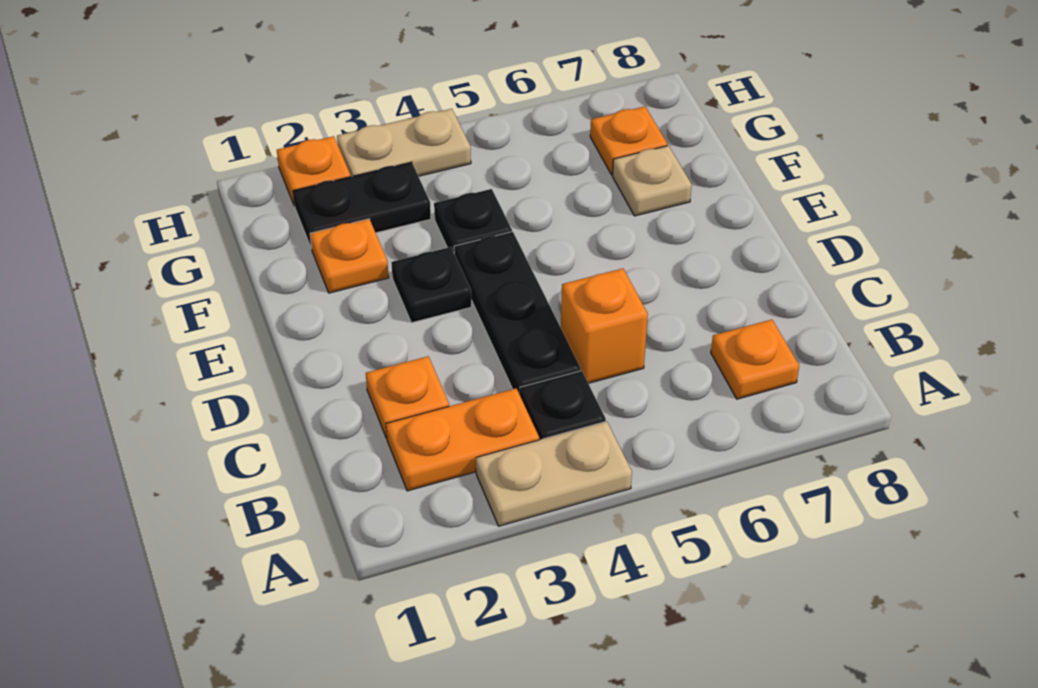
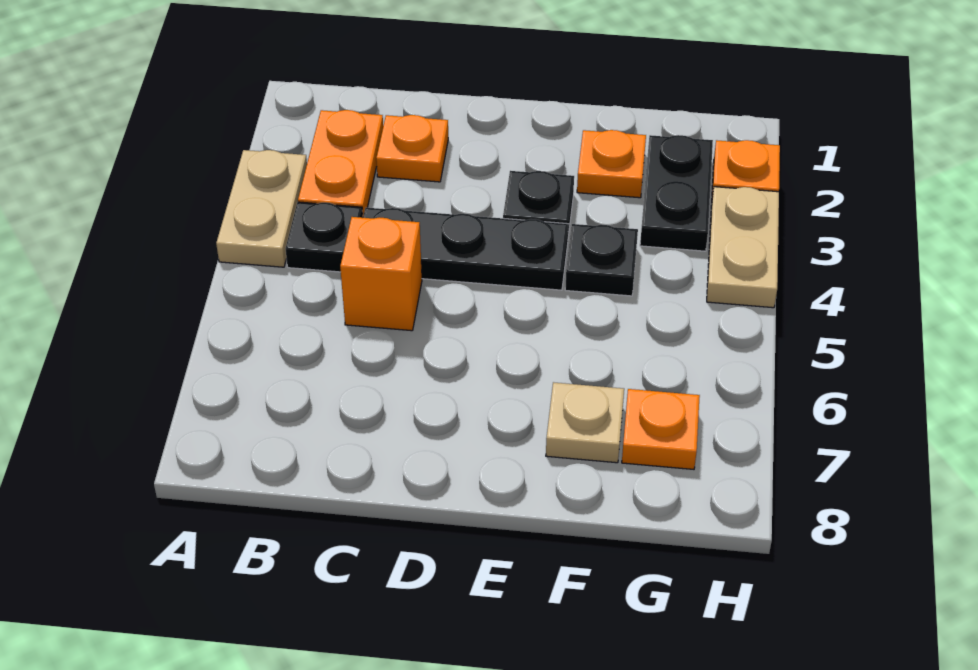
orange 1x1 plate [711,320,799,399] -> none

